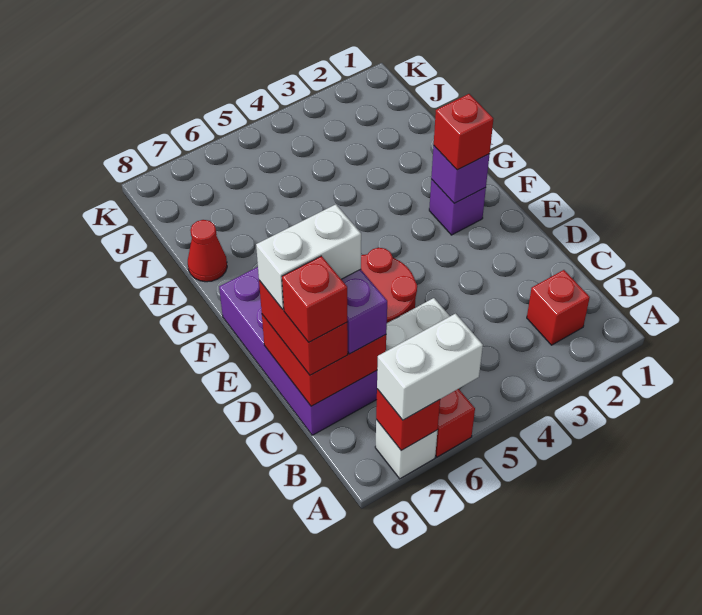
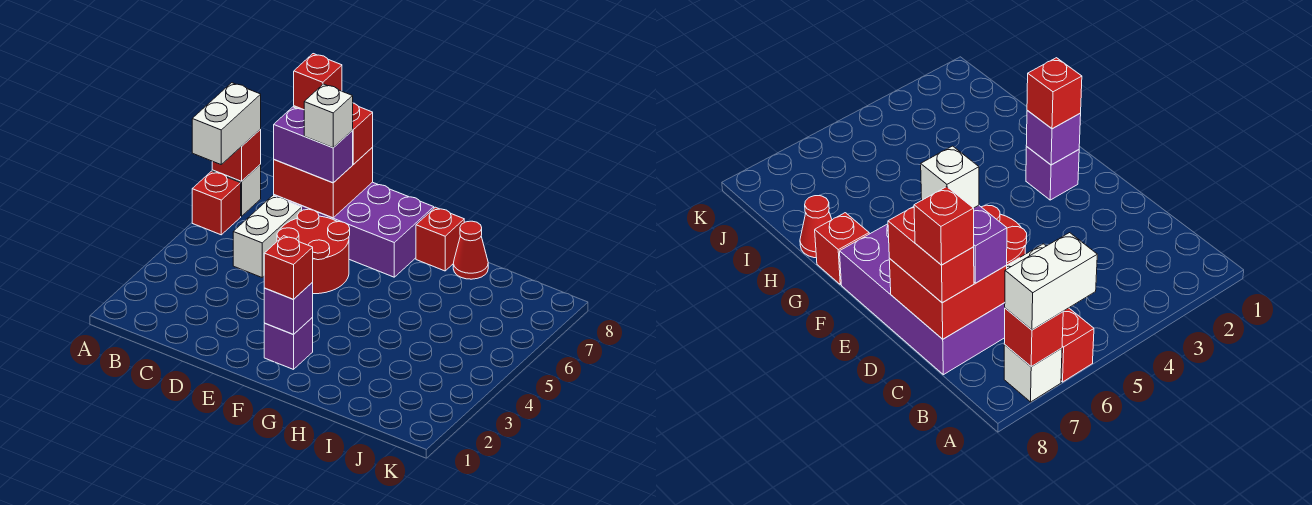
red 1x1 brick [527,270,590,345] -> red 1x1 brick moved to [416,207,464,271]
white 1x2 brick [256,204,361,309] -> white 1x1 brick [304,84,353,148]

